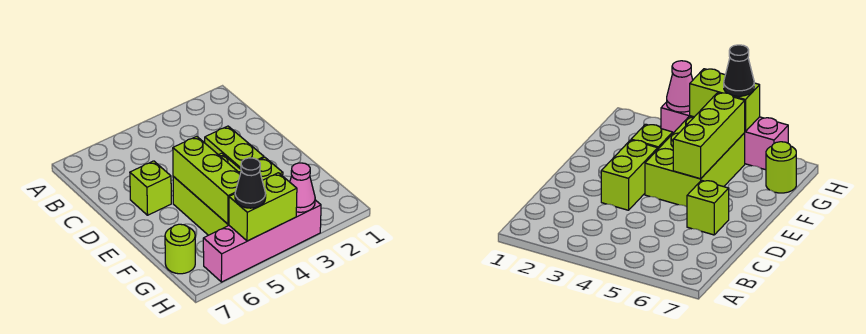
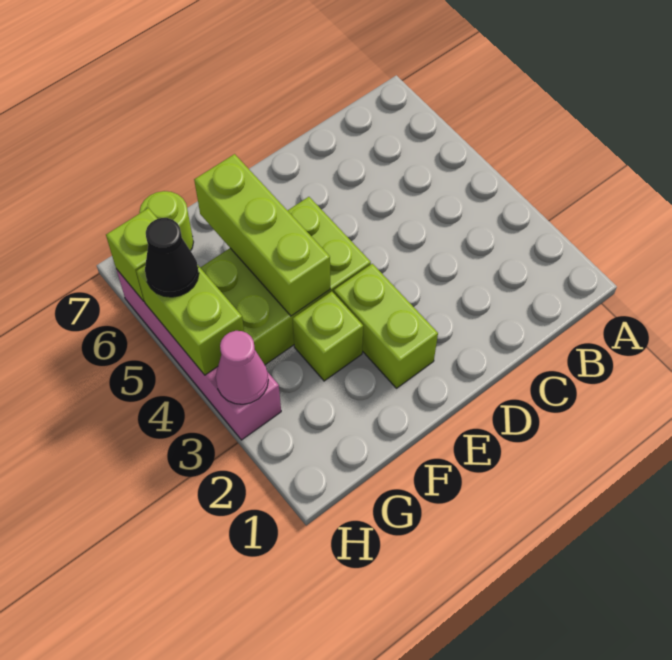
lime 1x2 brick [205,126,264,169] -> lime 1x2 brick turned to [334,264,438,388]
lime 1x1 brick [130,161,171,215] -> lime 1x1 brick moved to [106,208,157,301]
lime 1x3 brick [173,136,240,224] -> lime 1x3 brick turned to [194,154,330,316]

